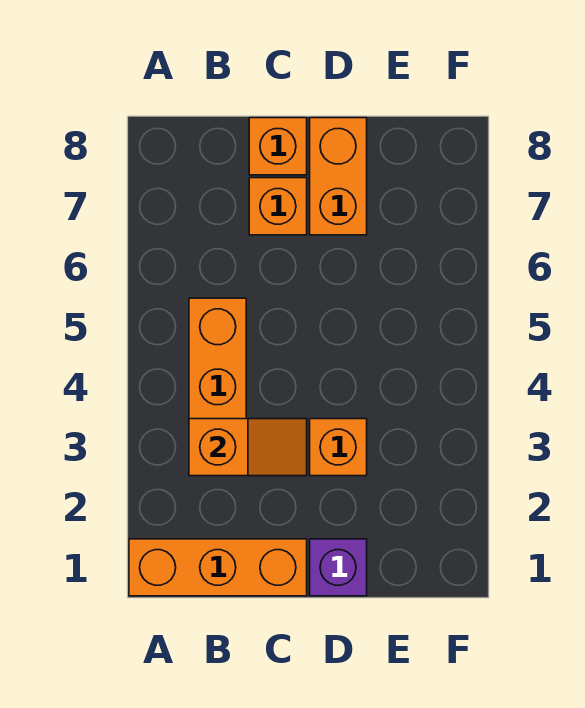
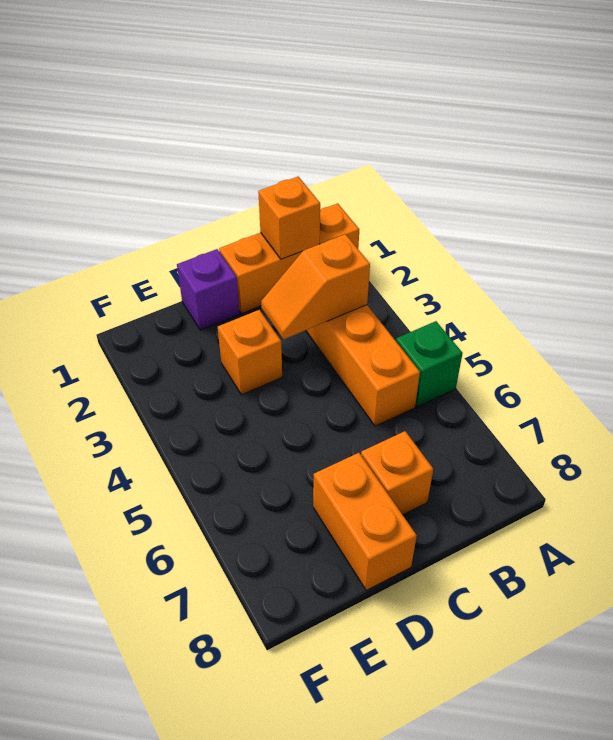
none -> green 1x1 brick [396,321,463,407]
orange 1x1 brick [249,118,307,175] -> orange 1x1 brick moved to [258,177,320,259]

